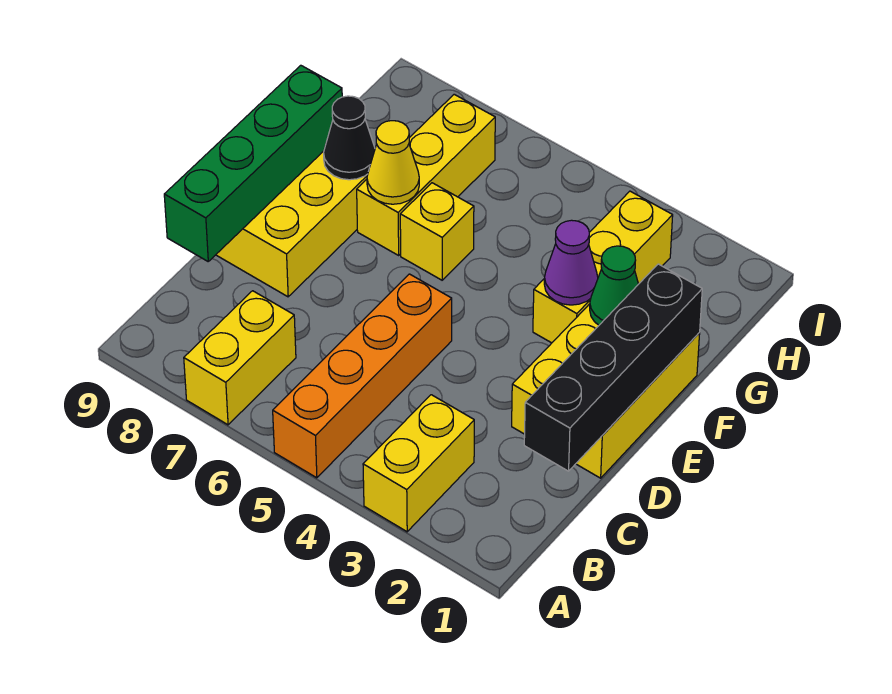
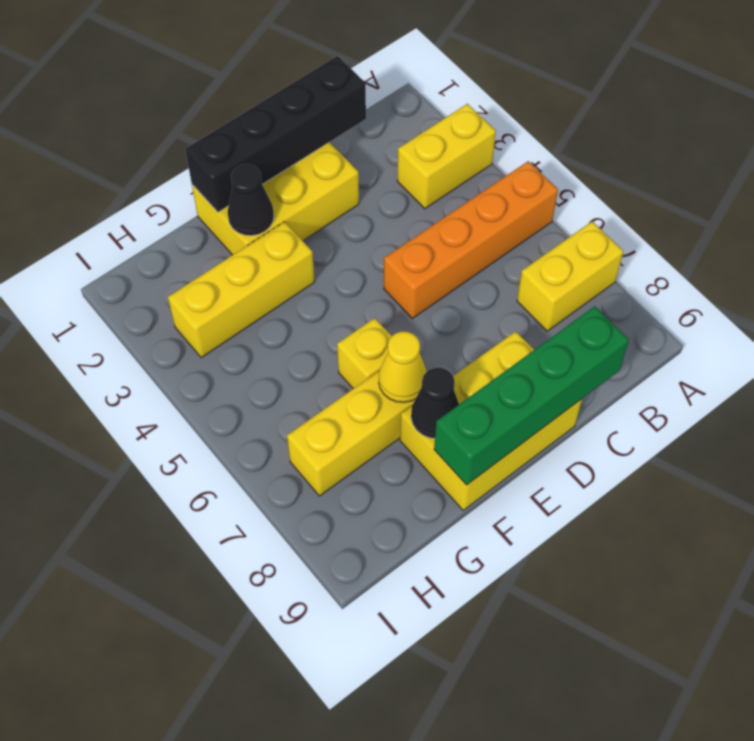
green 1x1 cone [590,246,638,325] -> black 1x1 cone [228,164,274,236]
purple 1x1 cone [544,220,598,305] -> none

